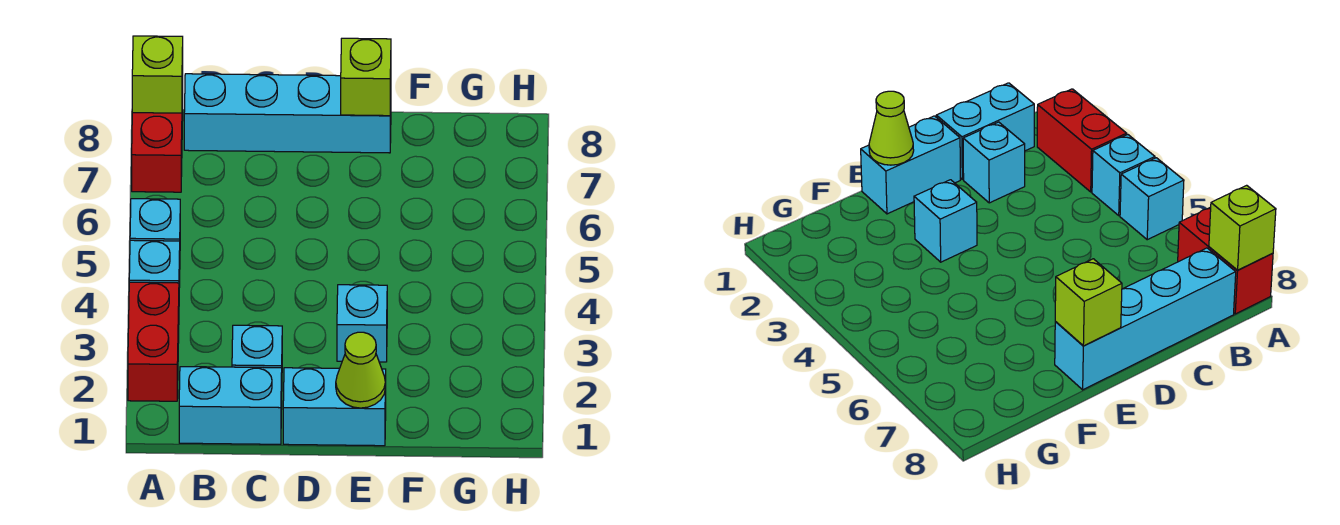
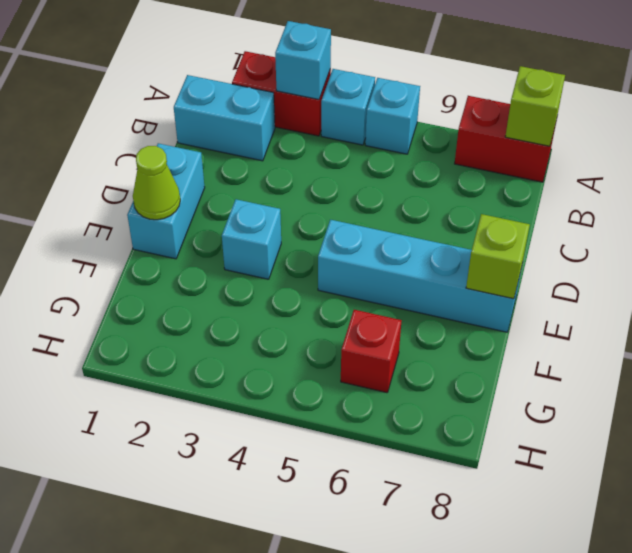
cyan 1x2 brick [179,367,282,444] -> cyan 1x2 brick turned to [174,75,275,161]
cyan 1x4 brick [184,74,391,153] -> cyan 1x4 brick turned to [318,220,522,332]
cyan 1x1 brick [232,325,282,368] -> cyan 1x1 brick moved to [275,21,331,99]
none -> red 1x1 brick [341,310,402,393]

